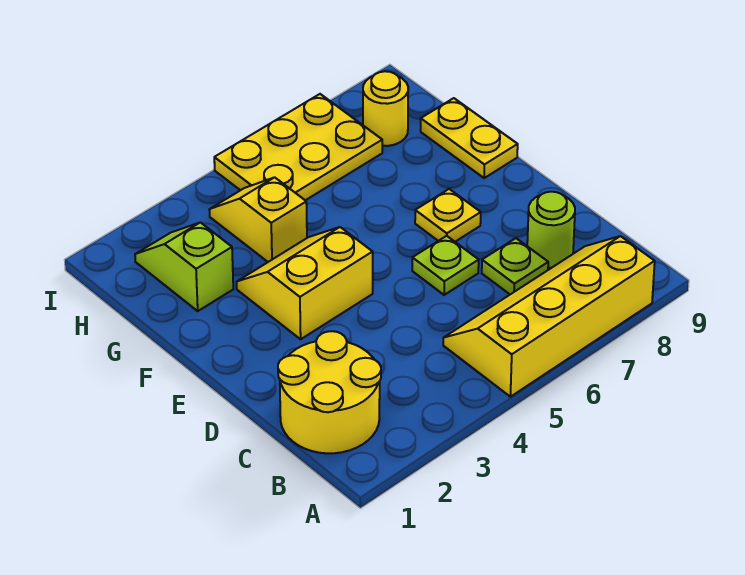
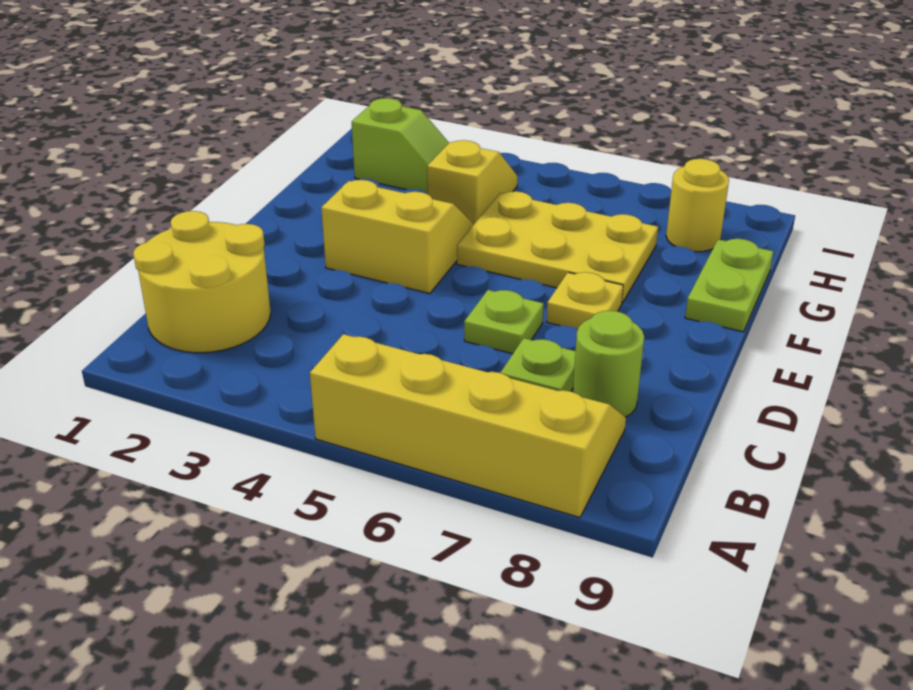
yellow 1x2 plate [421,98,518,178] -> lime 1x2 plate [685,239,773,332]
lime 1x2 slope [135,222,233,311] -> lime 1x2 slope turned to [352,98,449,193]
yellow 2x3 plate [214,94,382,200] -> yellow 2x3 plate moved to [457,191,658,303]

